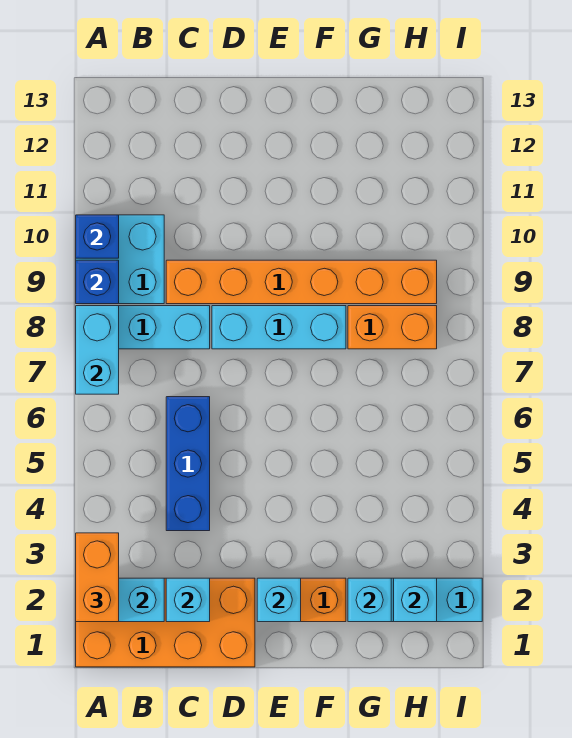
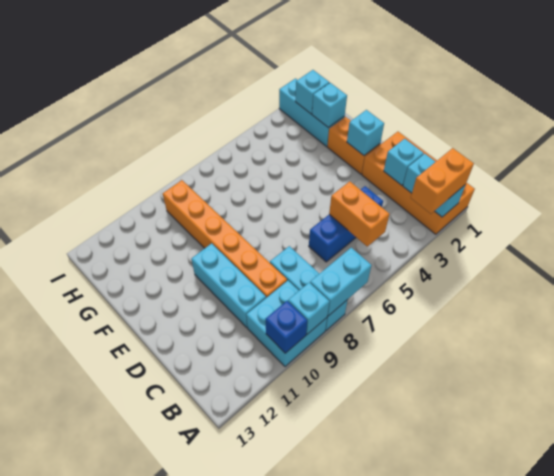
blue 1x1 brick [76,260,119,304] -> cyan 1x1 brick [288,283,329,334]
cyan 1x3 brick [212,306,346,349] -> cyan 1x3 brick moved to [191,243,266,327]
orange 1x2 brick [348,306,437,349] -> orange 1x2 brick moved to [329,181,389,246]

